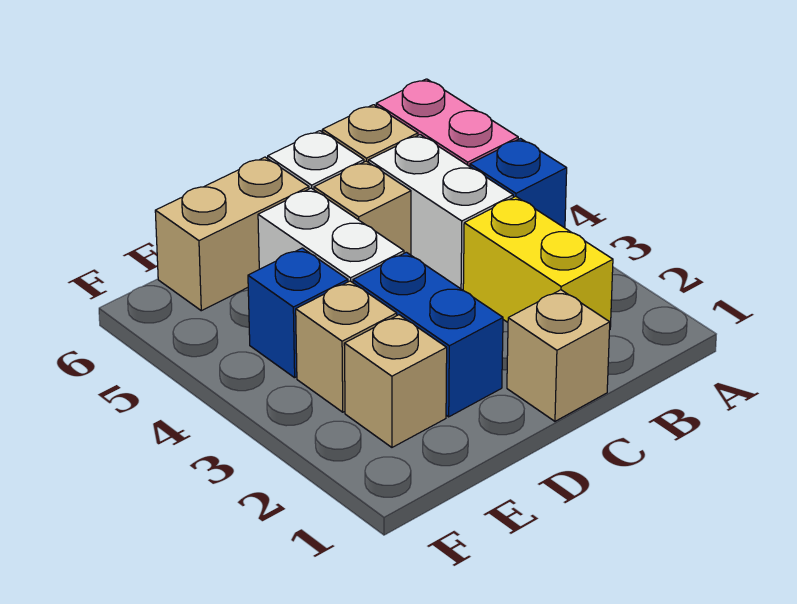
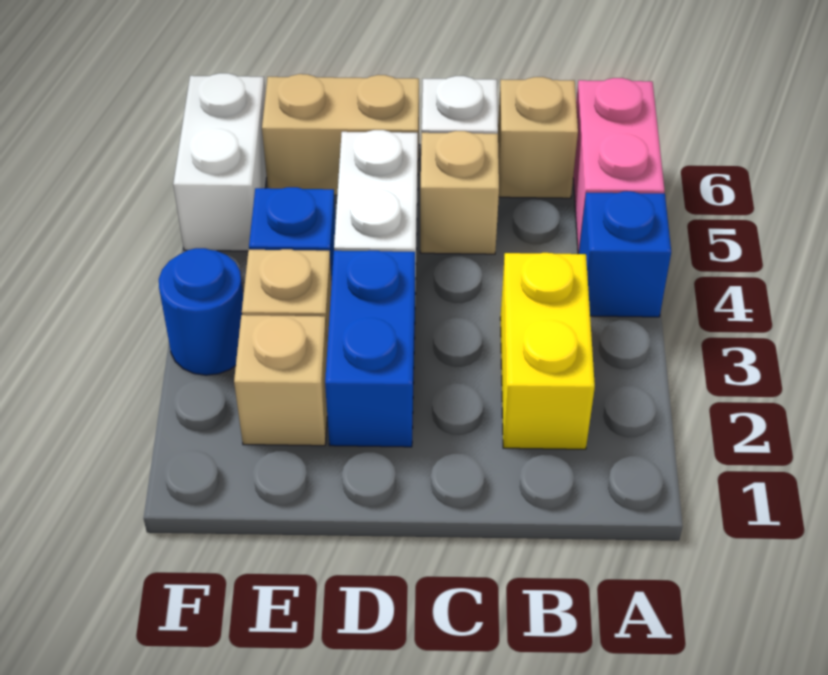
white 1x2 brick [369,135,513,290] -> white 1x2 brick moved to [173,73,267,251]
tan 1x1 brick [507,290,610,421] -> none
none -> blue 1x1 round brick [159,248,243,375]

